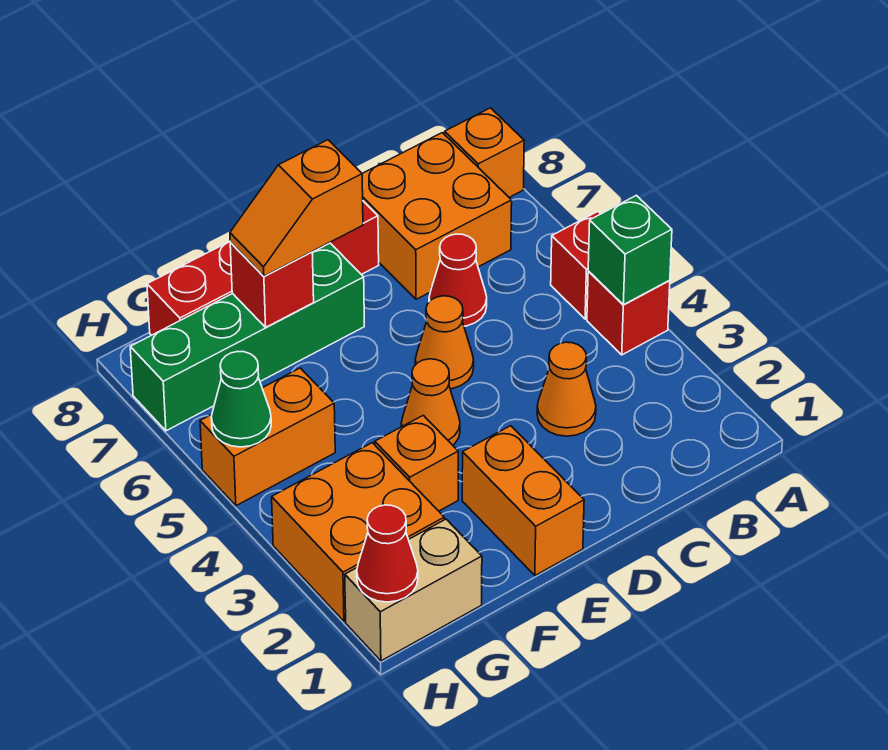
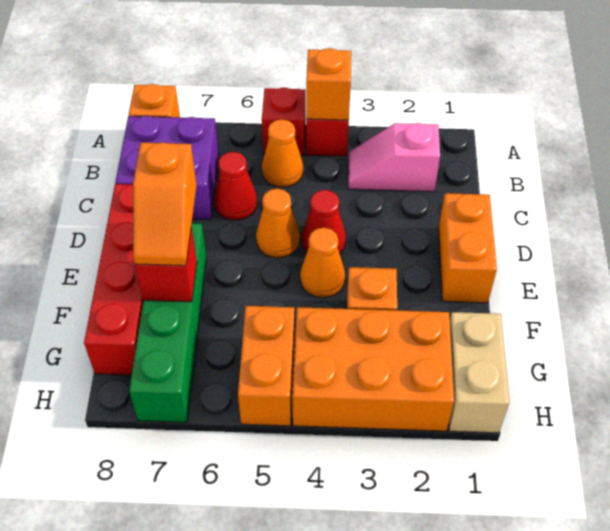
green 1x1 brick [588,195,672,305] -> orange 1x1 brick [306,48,351,120]
none -> pink 1x2 slope [349,123,440,192]
orange 2x2 brick [362,133,512,299] -> purple 2x2 brick [115,116,219,220]
orange 1x1 cone [537,342,596,436] -> orange 1x1 cone moved to [262,119,303,187]
orange 1x2 brick [462,426,584,575] -> orange 1x2 brick turned to [439,193,497,303]
orange 2x2 brick [272,443,444,621] -> orange 2x3 brick [292,307,454,431]
red 1x1 cone [357,505,418,602] -> red 1x1 cone moved to [302,190,346,254]
green 1x1 cone [211,352,271,447] -> none

